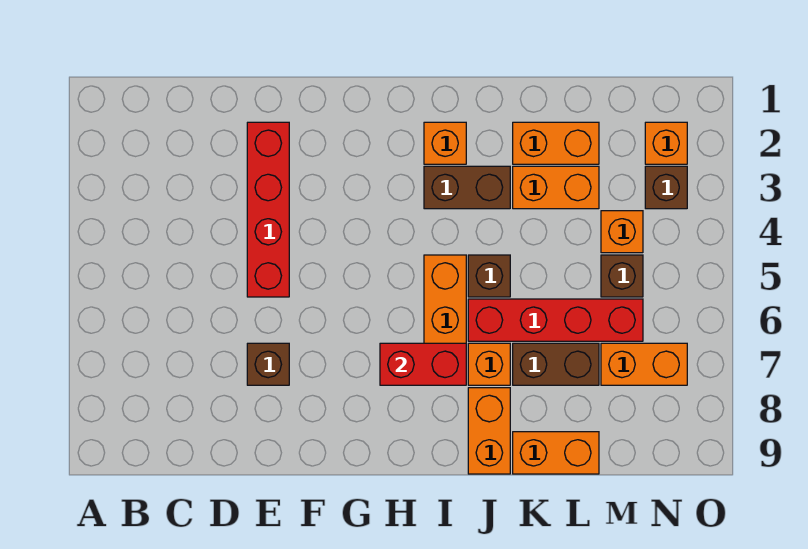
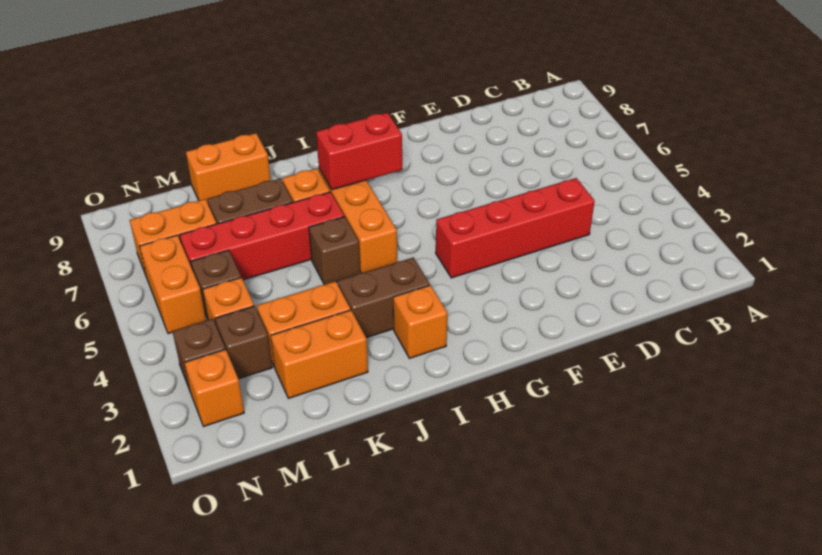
red 1x4 brick [247,122,289,297] -> red 1x4 brick turned to [436,178,595,278]
brown 1x1 brick [247,343,289,385] -> brown 1x1 brick moved to [215,306,272,379]
orange 1x2 brick [468,388,510,474] -> orange 1x2 brick moved to [140,235,206,334]

